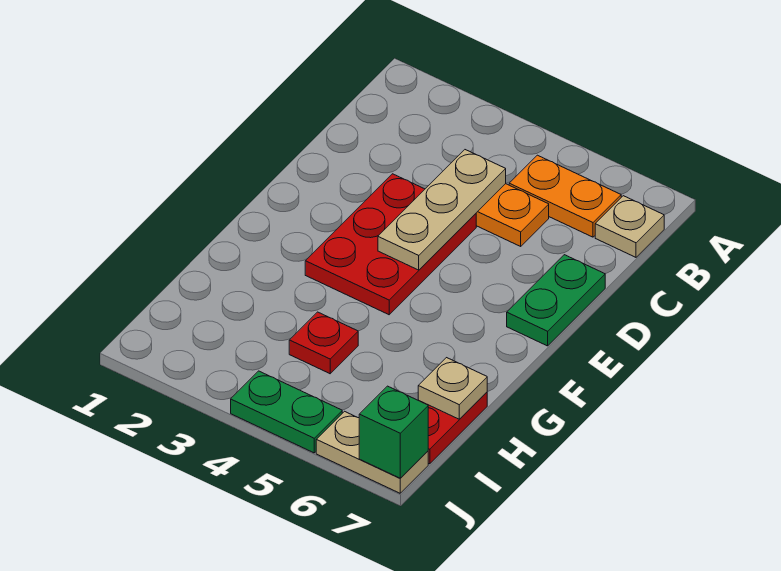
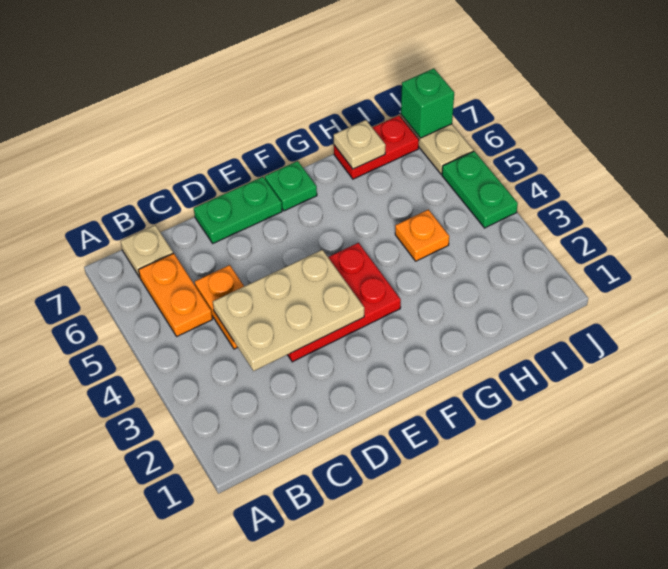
tan 1x3 plate [378,150,506,270] -> tan 2x3 plate [213,250,364,371]
none -> green 1x1 plate [265,161,317,211]
red 1x1 plate [289,312,358,374] -> orange 1x1 plate [395,210,449,261]

